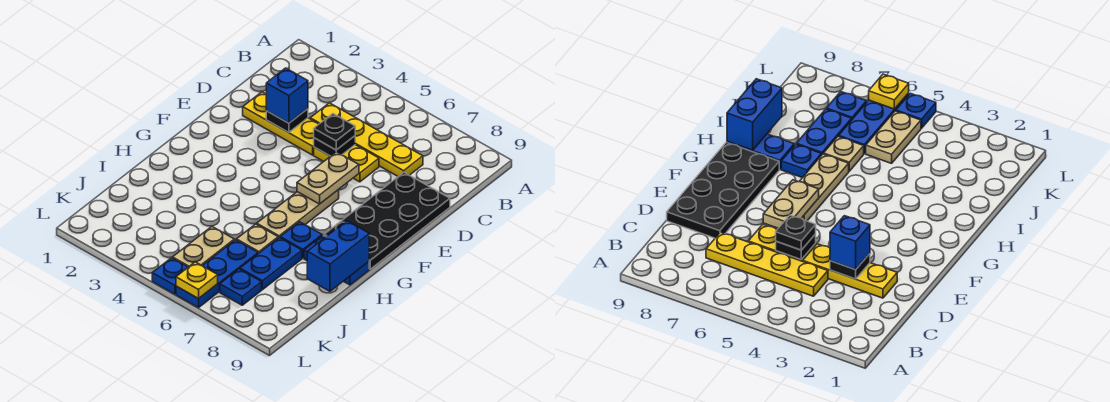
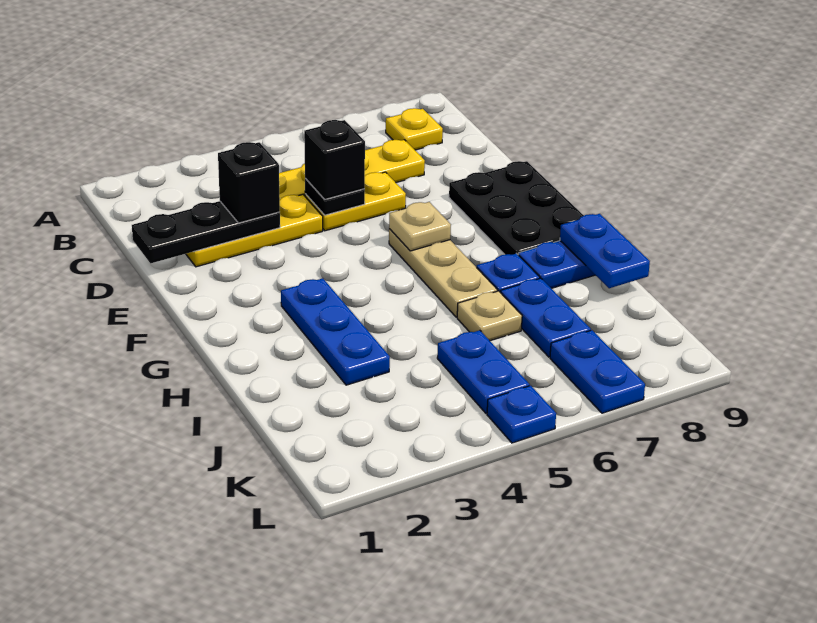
black 1x1 plate [266,109,308,132] -> black 1x3 plate [132,201,280,263]
blue 1x1 brick [266,68,308,123] -> black 1x1 brick [218,142,280,223]
black 1x1 plate [314,114,355,150] -> black 1x1 brick [304,120,365,199]
black 2x4 plate [324,172,450,269] -> black 2x3 plate [449,161,584,255]
tan 1x2 plate [297,152,359,204] -> tan 1x1 plate [389,202,451,251]
blue 1x2 brick [307,221,369,291] -> blue 1x2 plate [560,214,650,288]
tan 1x2 plate [173,227,234,267] -> blue 1x2 plate [437,330,530,414]
blue 1x3 plate [176,240,258,308] -> blue 1x3 plate moved to [281,278,390,385]
blue 1x1 plate [220,269,262,305] -> blue 1x2 plate [550,330,645,413]
yellow 1x1 plate [176,262,218,299] -> yellow 1x1 plate moved to [386,108,443,150]

